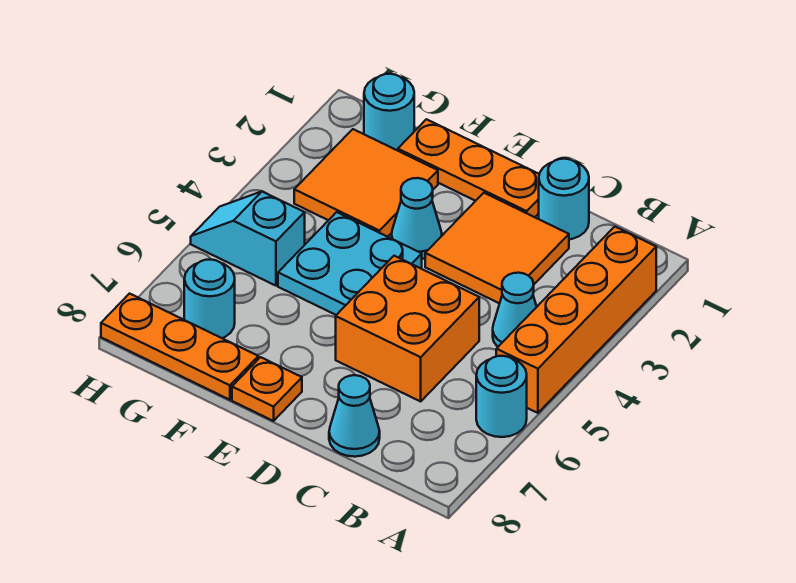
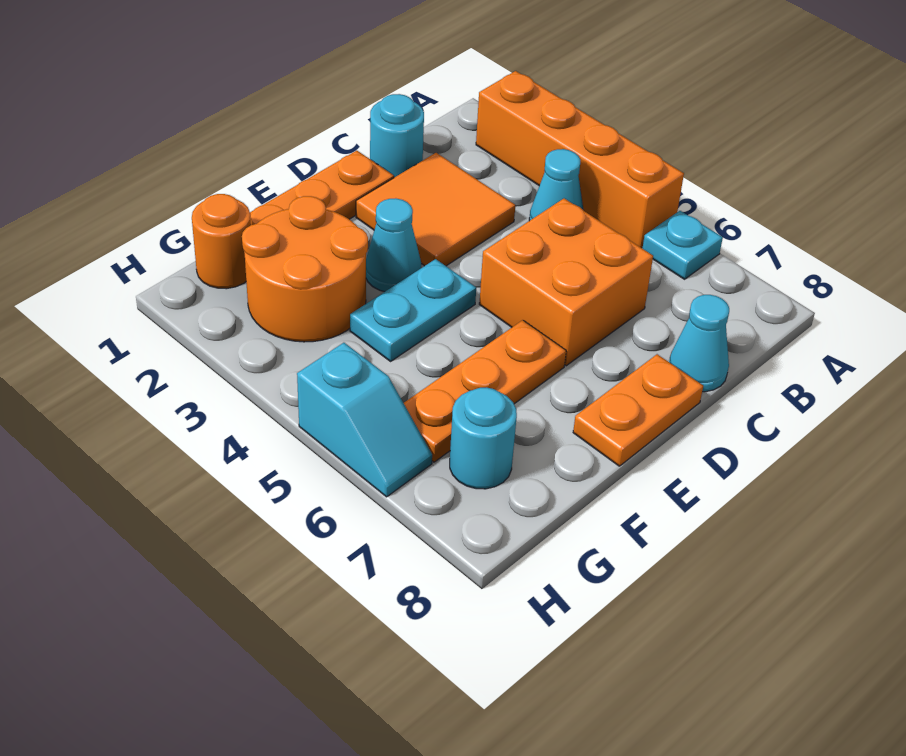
cyan 1x1 round brick [476,356,527,437] -> cyan 1x1 plate [642,211,723,279]
cyan 2x2 plate [278,212,422,315] -> cyan 1x2 plate [350,259,476,361]
orange 1x1 plate [232,357,302,421] -> orange 1x2 plate [573,354,703,466]
orange 2x2 tile [294,129,438,237] -> orange 2x2 round brick [242,196,368,342]
orange 1x3 plate [101,294,258,400] -> orange 1x3 plate moved to [404,320,566,462]
cyan 1x1 round brick [364,74,414,151] -> orange 1x1 round brick [192,194,251,289]
cyan 1x2 slope [191,191,305,286] -> cyan 1x2 slope turned to [297,343,432,497]

